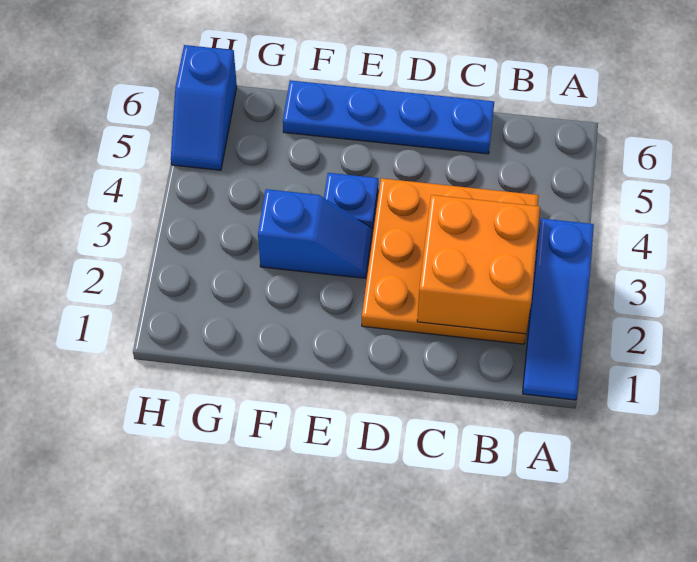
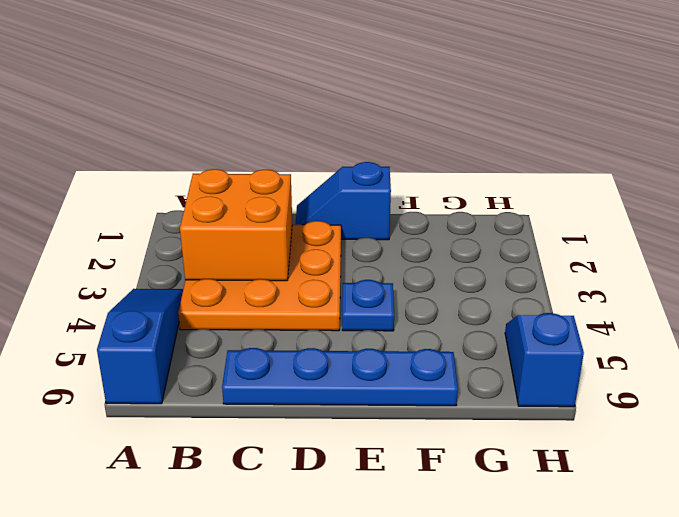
blue 1x3 slope [523,218,594,400] -> blue 1x3 slope moved to [97,289,183,404]
blue 1x2 slope [258,189,372,278] -> blue 1x2 slope moved to [295,162,391,240]

